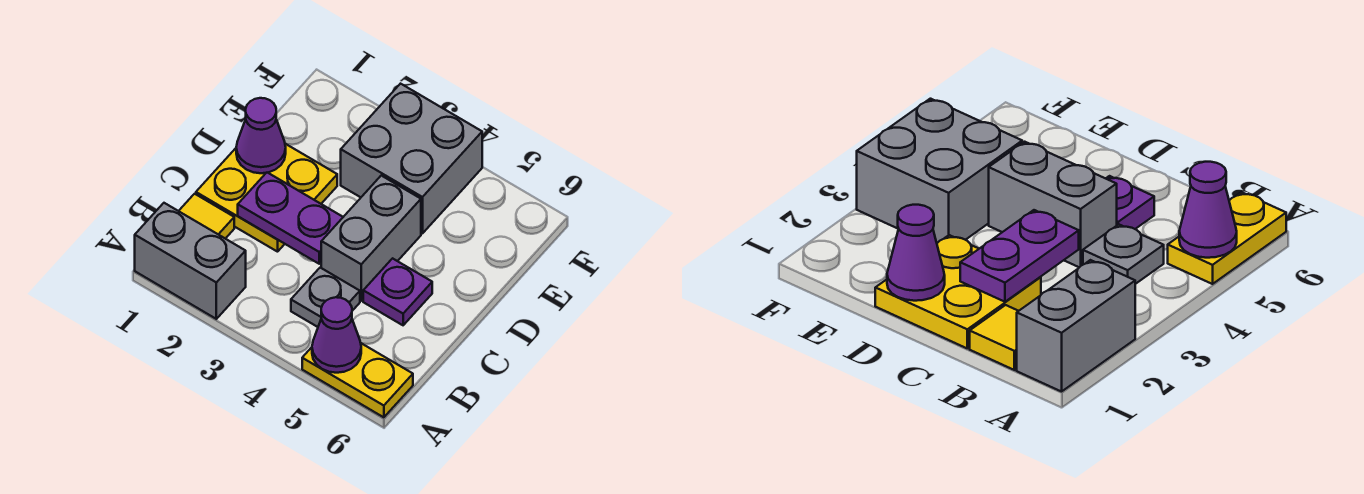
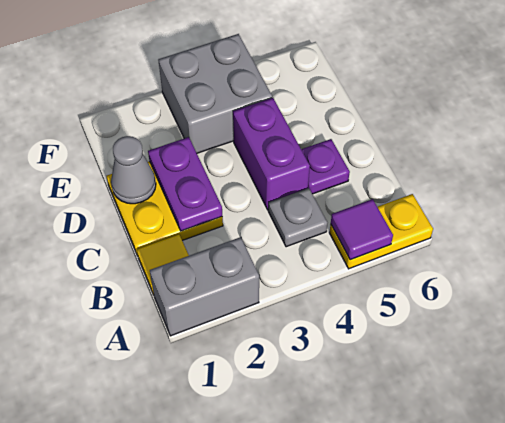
purple 1x1 cone [312,297,361,373] -> purple 1x1 tile [331,199,393,260]
purple 1x2 plate [238,173,343,264] -> purple 1x2 plate turned to [148,137,222,231]
grey 1x2 brick [321,176,421,301] -> purple 1x2 brick [233,98,310,210]
purple 1x1 cone [236,98,286,173] -> grey 1x1 cone [111,136,156,204]

